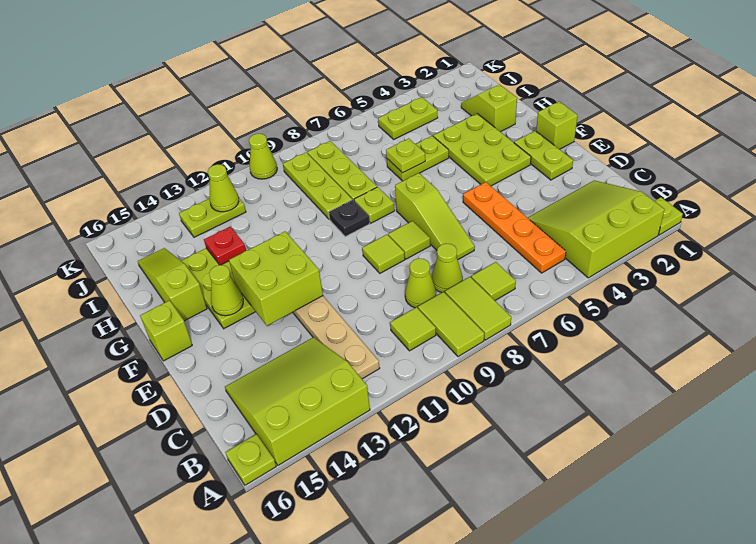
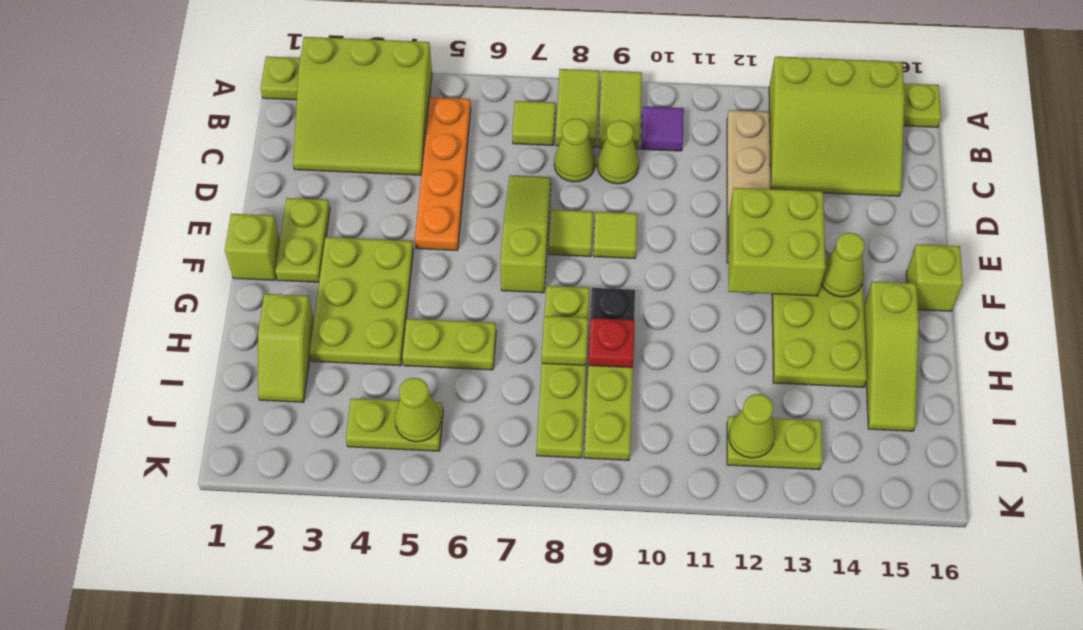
lime 1x1 tile [390,307,436,351] -> purple 1x1 tile [641,106,684,151]
lime 1x1 plate [386,139,425,173] -> lime 1x1 plate moved to [542,316,588,365]
red 1x1 plate [204,227,246,265] -> red 1x1 plate moved to [588,318,635,368]
lime 1x1 cone [249,134,277,179] -> lime 1x1 cone moved to [395,378,441,442]

